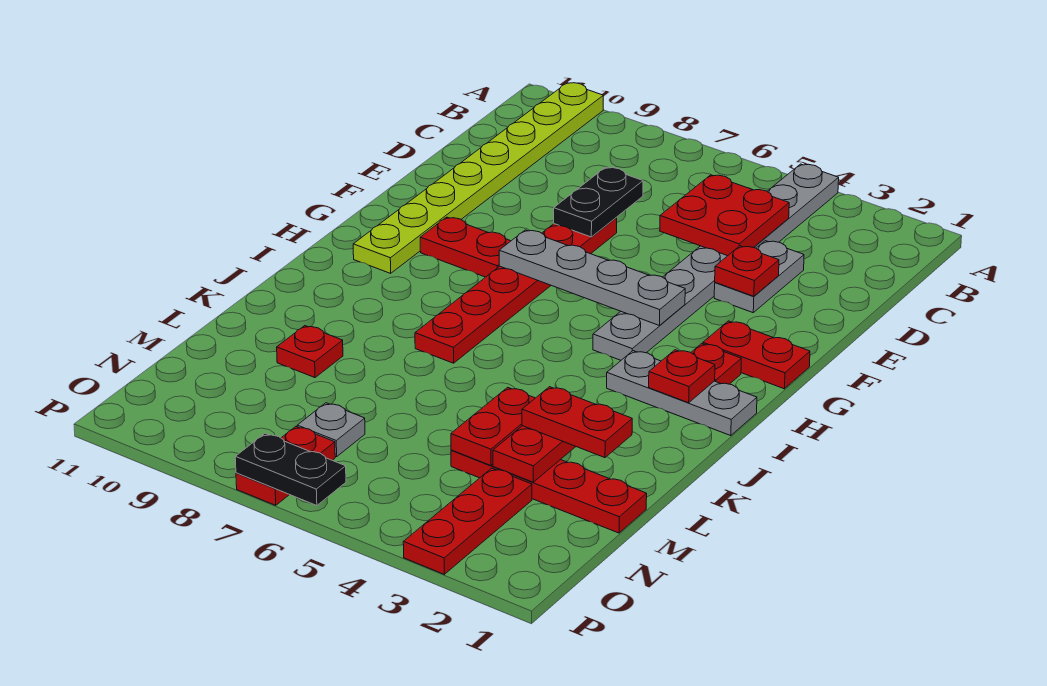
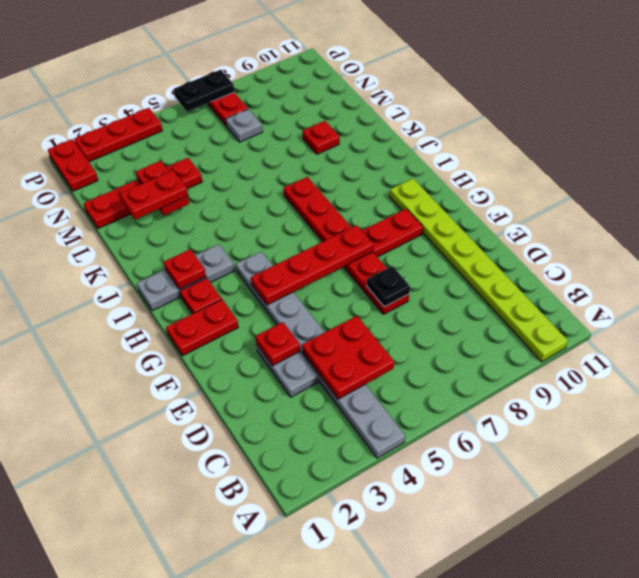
black 1x2 plate [554,167,643,237] -> black 1x1 plate [367,266,410,307]
grey 1x4 plate [499,230,685,325] -> red 1x4 plate [251,225,373,305]
red 1x2 plate [451,387,535,465] -> red 1x2 plate moved to [48,139,98,191]
red 1x3 plate [403,468,532,574] -> red 1x3 plate turned to [74,108,162,162]

